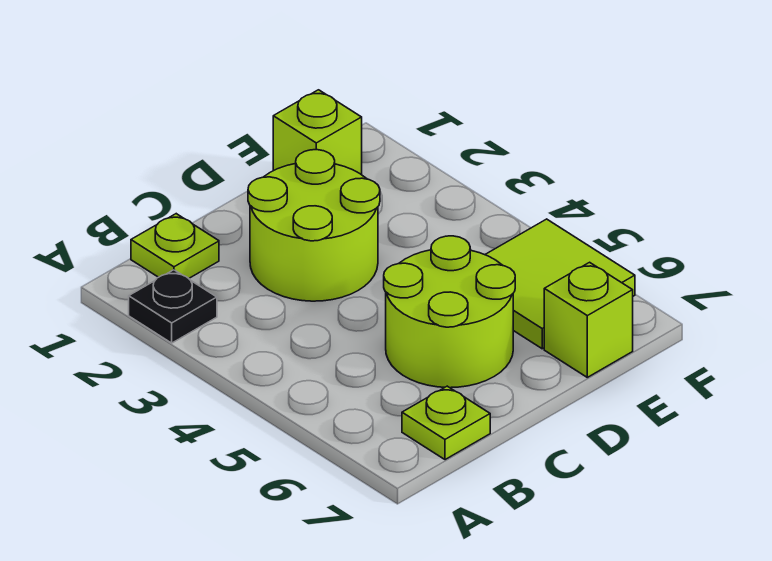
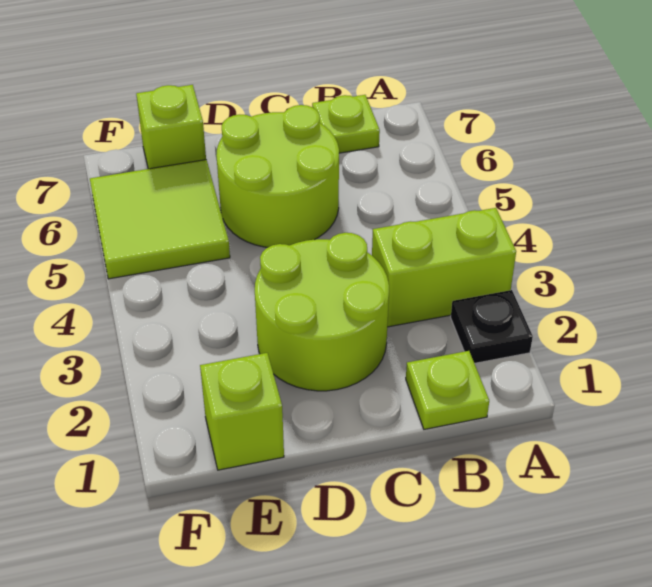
none -> lime 1x2 brick [372,208,516,327]

